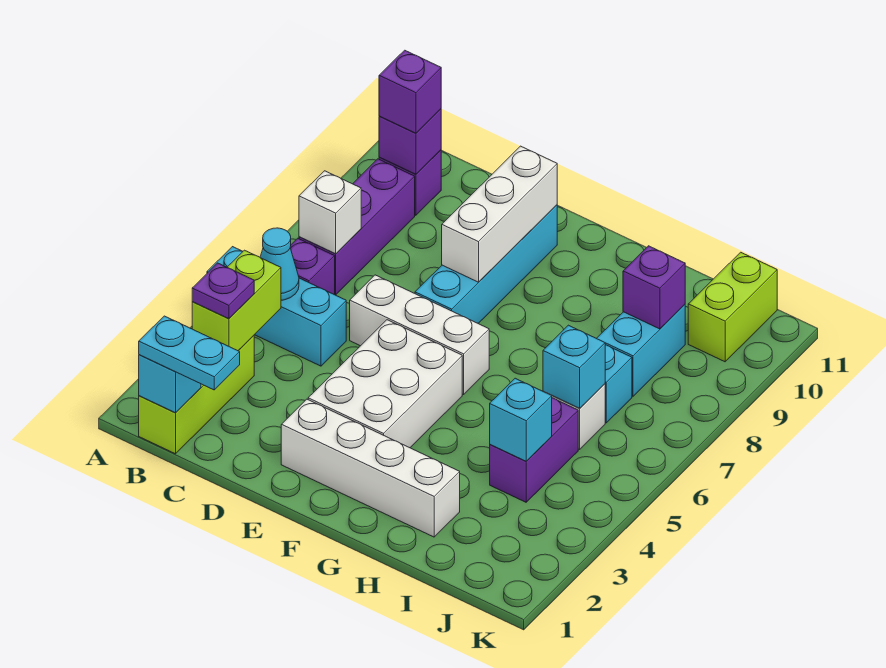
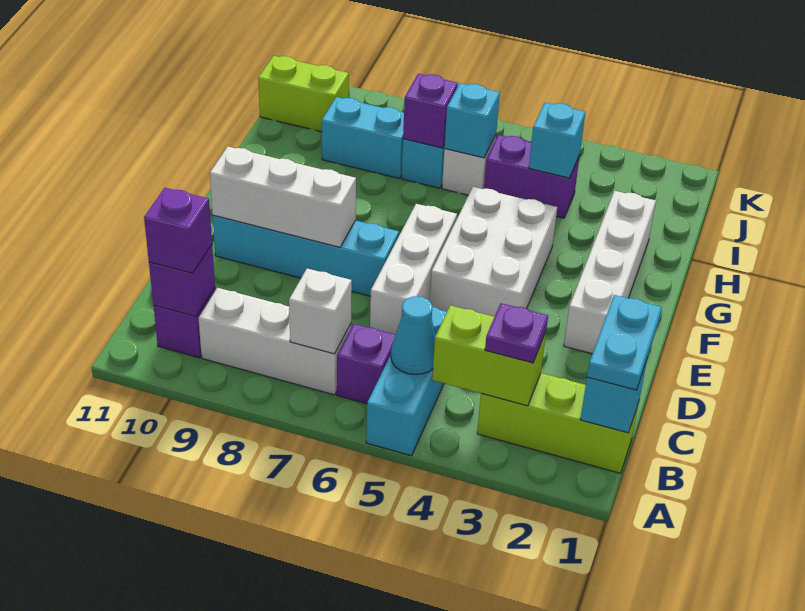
purple 1x3 brick [299,159,415,295] -> white 1x3 brick [198,288,351,395]
white 2x3 brick [308,320,462,448] -> white 2x3 brick turned to [430,187,557,317]
purple 1x1 brick [623,246,685,329] -> purple 1x1 brick moved to [403,74,458,148]

